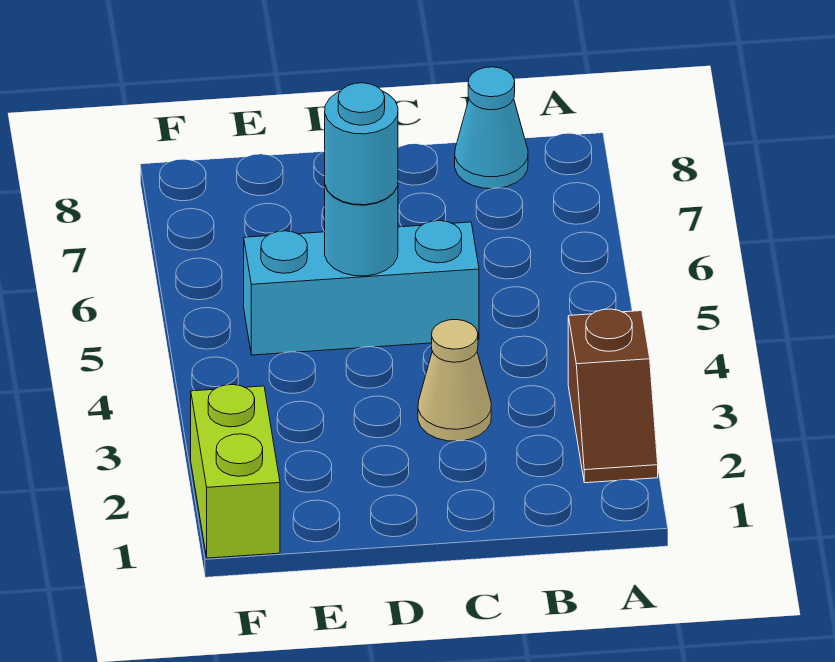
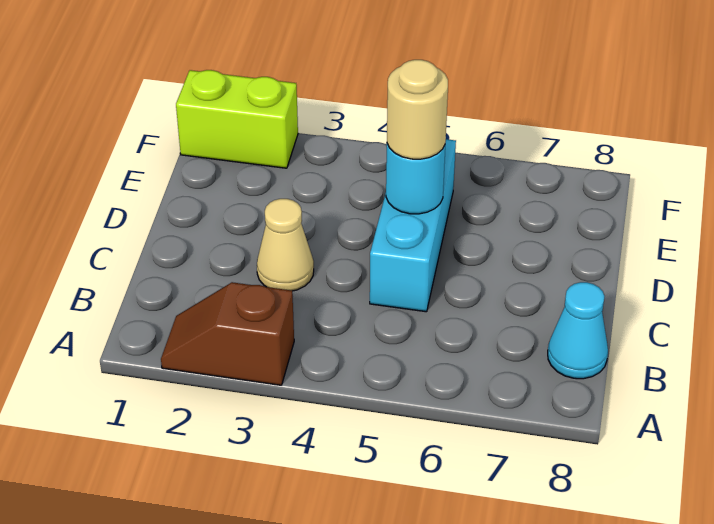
cyan 1x1 round brick [325,83,398,205] -> tan 1x1 round brick [387,60,448,159]

